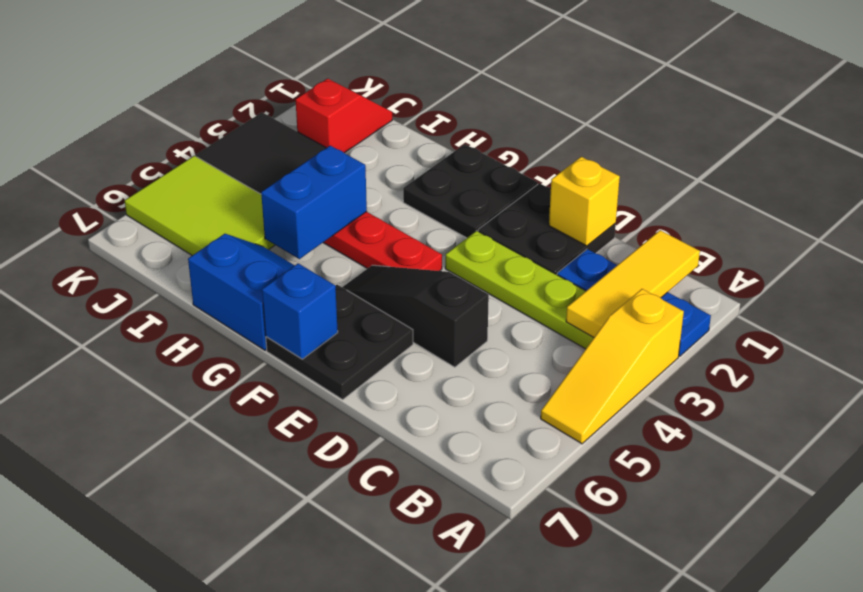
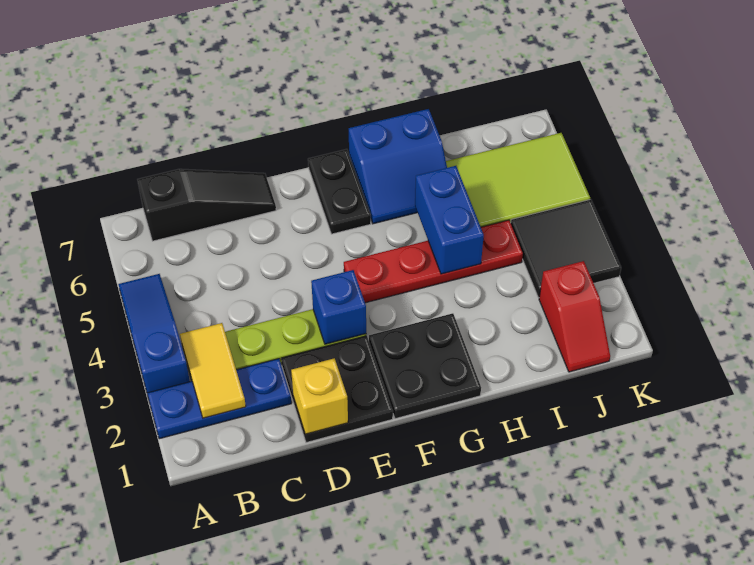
yellow 1x3 slope [541,289,684,444] -> blue 1x3 slope [118,274,190,393]
yellow 1x3 tile [566,230,700,337] -> yellow 1x2 tile [180,323,246,418]
black 1x3 slope [342,265,489,367] -> black 1x3 slope moved to [137,169,276,241]
black 2x2 plate [266,285,413,400] -> black 1x2 plate [308,149,371,234]
blue 1x1 brick [262,263,338,359] -> blue 1x1 brick moved to [311,270,366,344]

